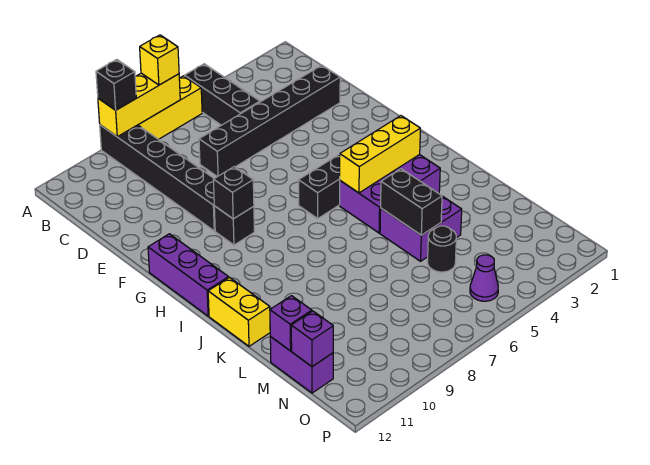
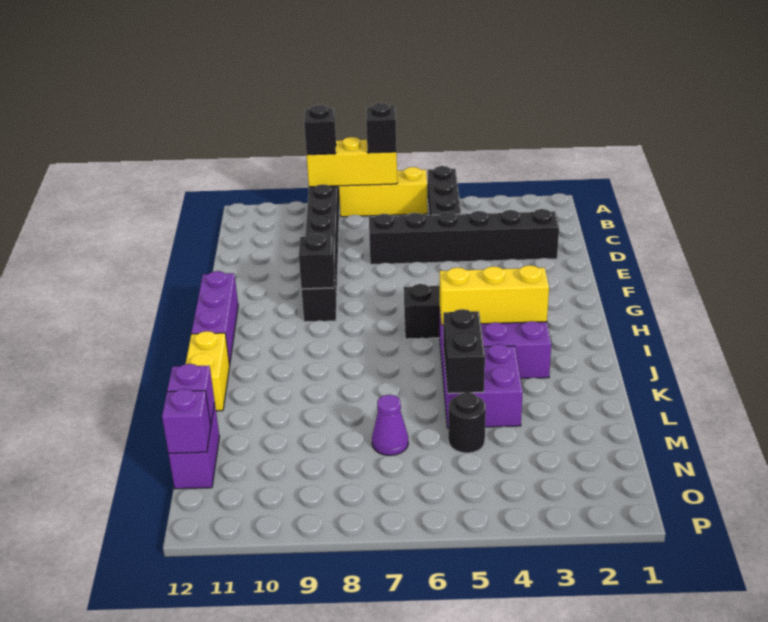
yellow 1x1 brick [140,35,179,85] -> black 1x1 brick [366,103,397,153]
purple 1x1 cone [470,255,498,301] -> purple 1x1 cone moved to [372,395,408,456]

